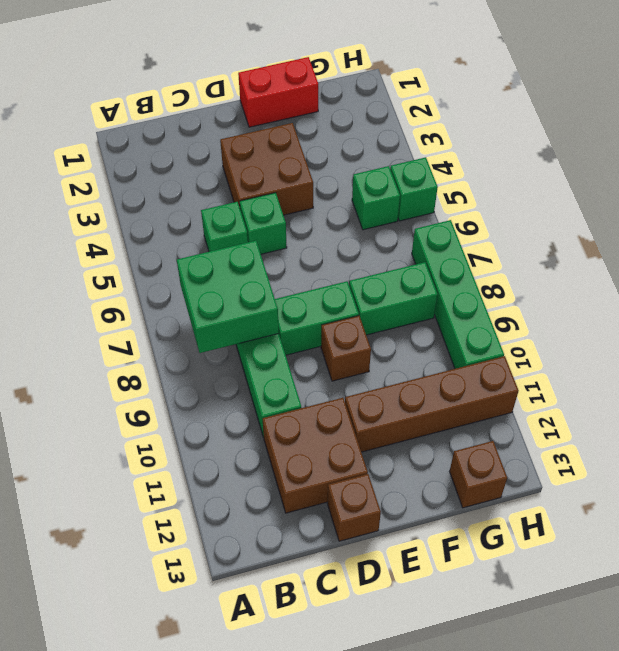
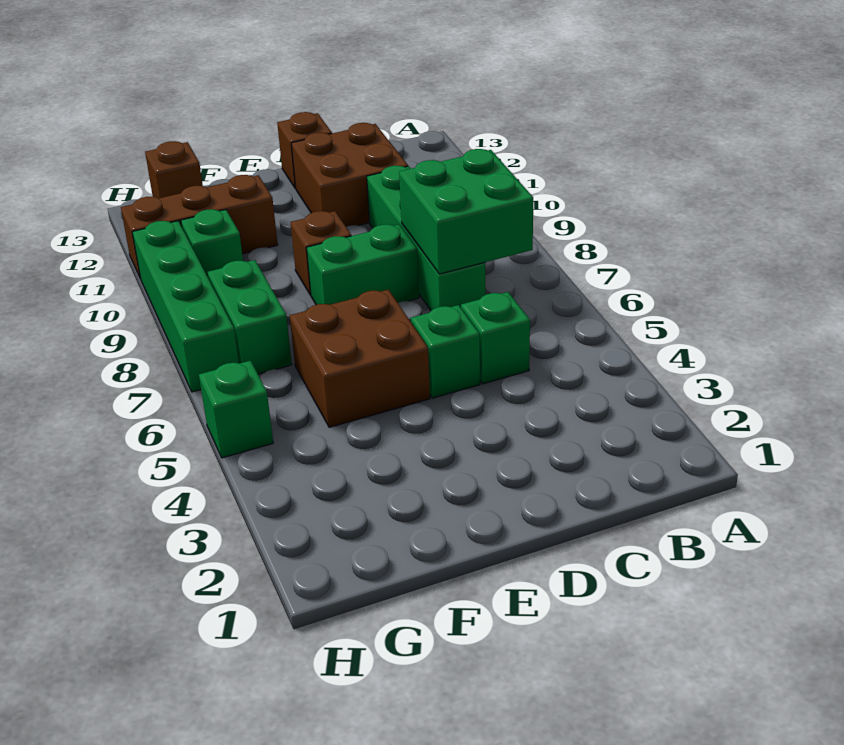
brown 2x2 brick [220,123,313,215] -> brown 2x2 brick moved to [290,290,430,427]
red 1x2 brick [238,57,318,127] -> none
brown 1x4 brick [345,356,519,452] -> brown 1x3 brick [121,175,278,279]
green 1x2 brick [349,262,438,335] -> green 1x2 brick turned to [208,260,292,374]
green 1x1 brick [352,166,400,230] -> green 1x1 brick moved to [181,209,243,277]

